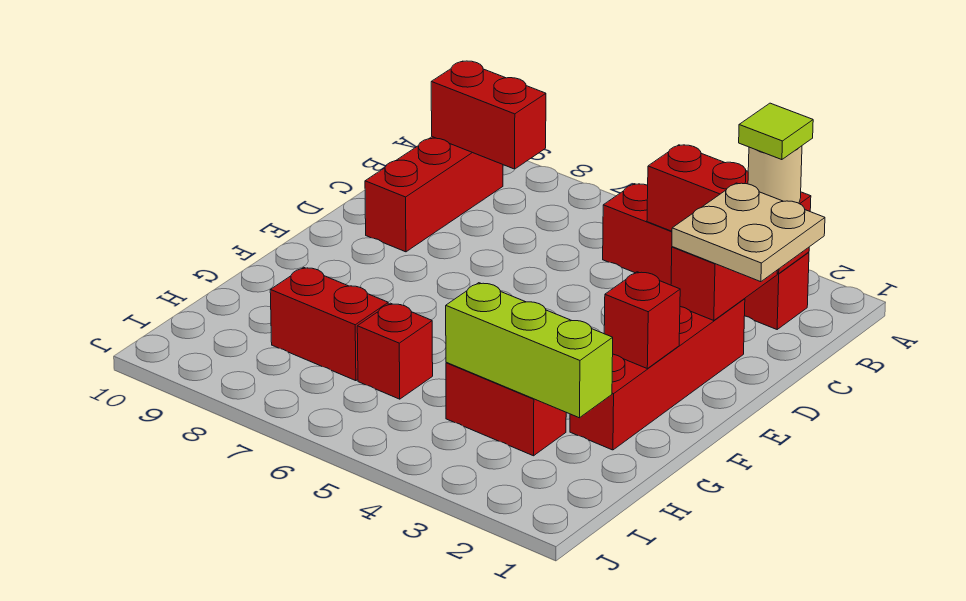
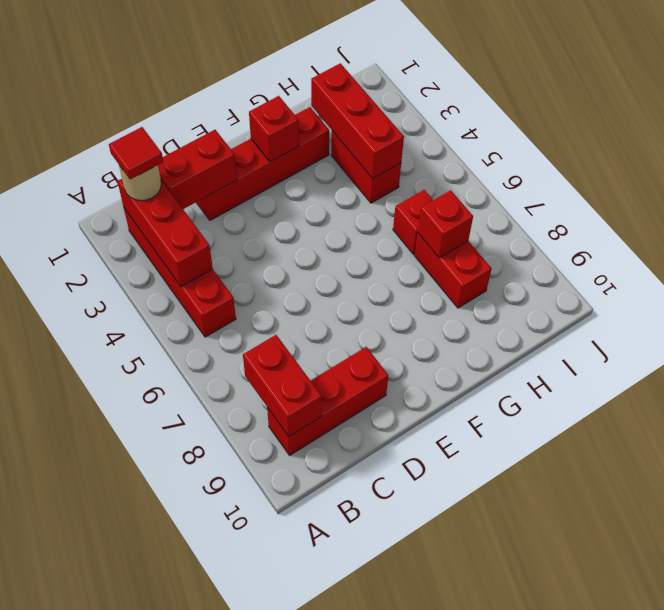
lime 1x1 tile [739,103,813,160] -> red 1x1 tile [109,127,163,179]
tan 2x2 plate [672,183,825,282] -> none
lime 1x3 brick [446,283,613,418] -> red 1x3 brick [311,63,404,179]
none -> red 1x1 brick [418,190,473,258]

